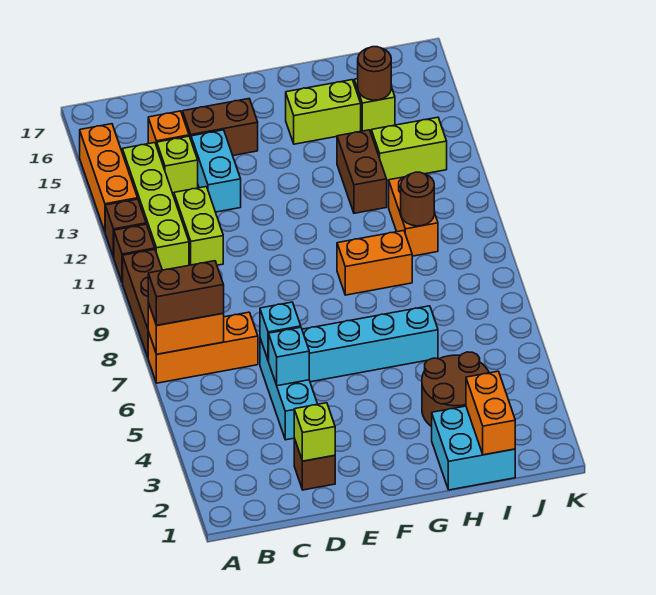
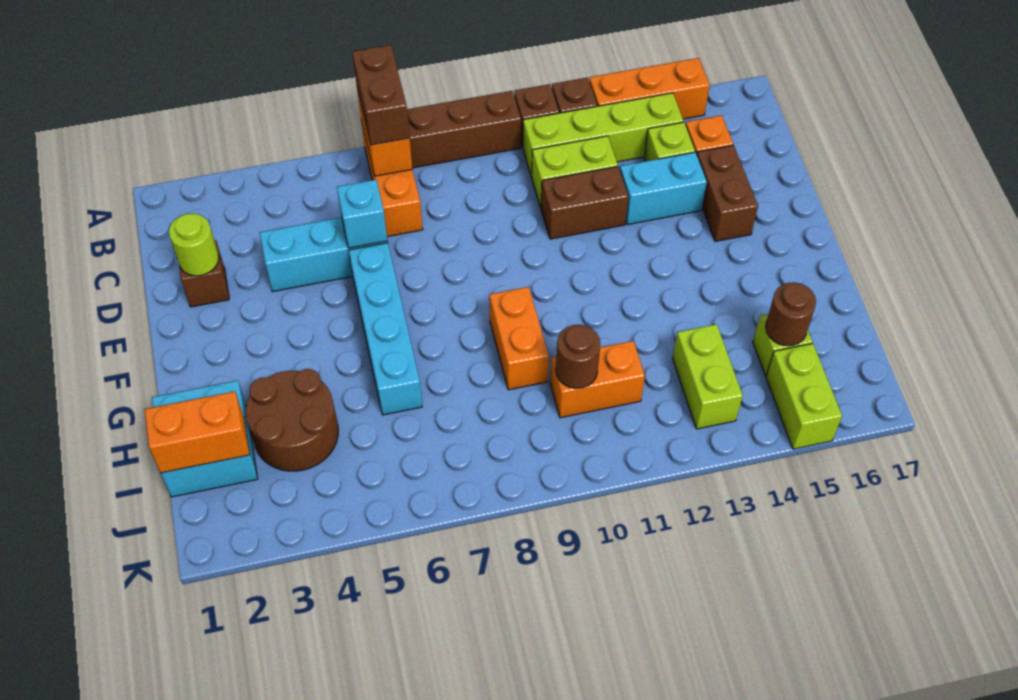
lime 1x1 brick [294,403,335,461] -> lime 1x1 round brick [169,213,219,276]
cyan 1x1 brick [269,327,309,386] -> none
lime 1x2 brick [286,80,361,144] -> lime 1x2 brick moved to [766,344,842,449]
brown 1x2 brick [337,130,387,213] -> brown 1x2 brick moved to [541,167,628,239]

